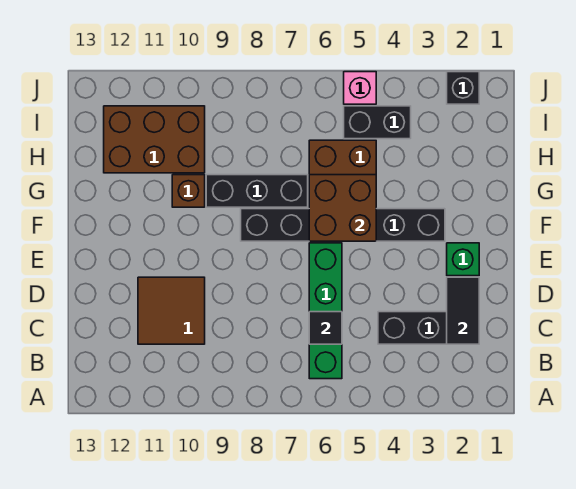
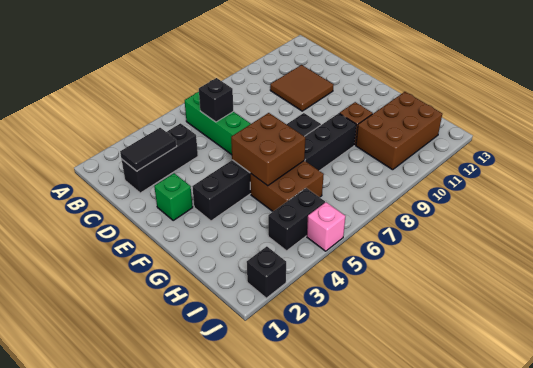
black 1x2 tile [447,277,479,344] -> black 1x2 tile turned to [120,128,177,171]
black 1x1 tile [309,312,342,344] -> black 1x1 brick [199,78,233,122]

